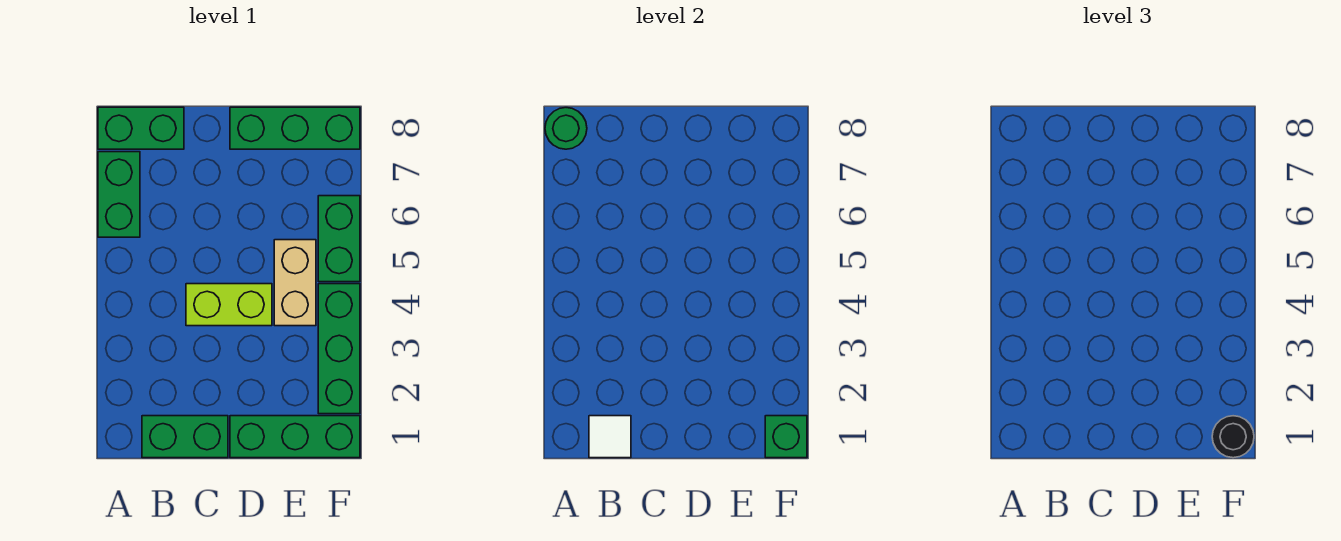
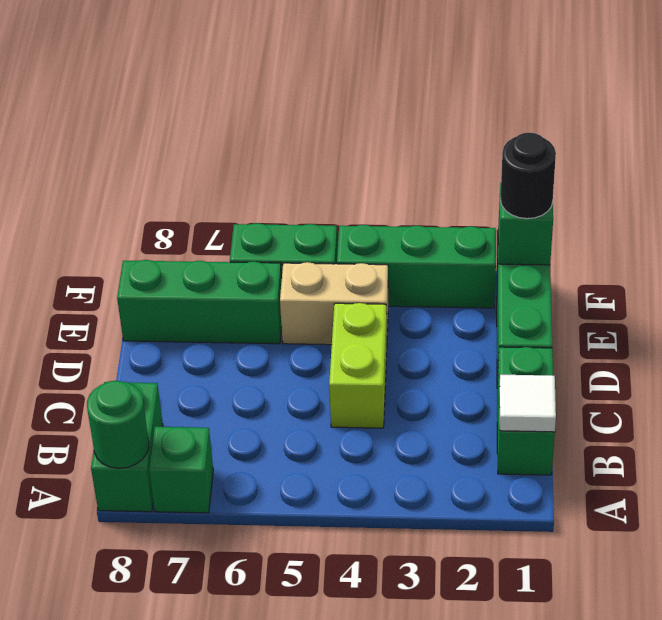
green 1x2 brick [98,152,140,237] -> green 1x1 brick [149,427,213,513]
green 1x3 brick [230,107,360,149] -> green 1x3 brick turned to [117,260,282,344]

